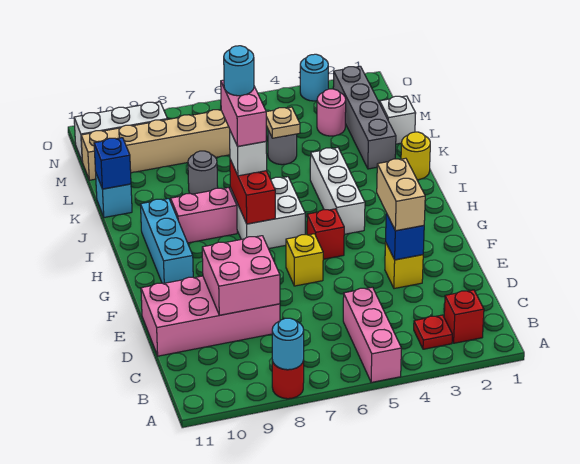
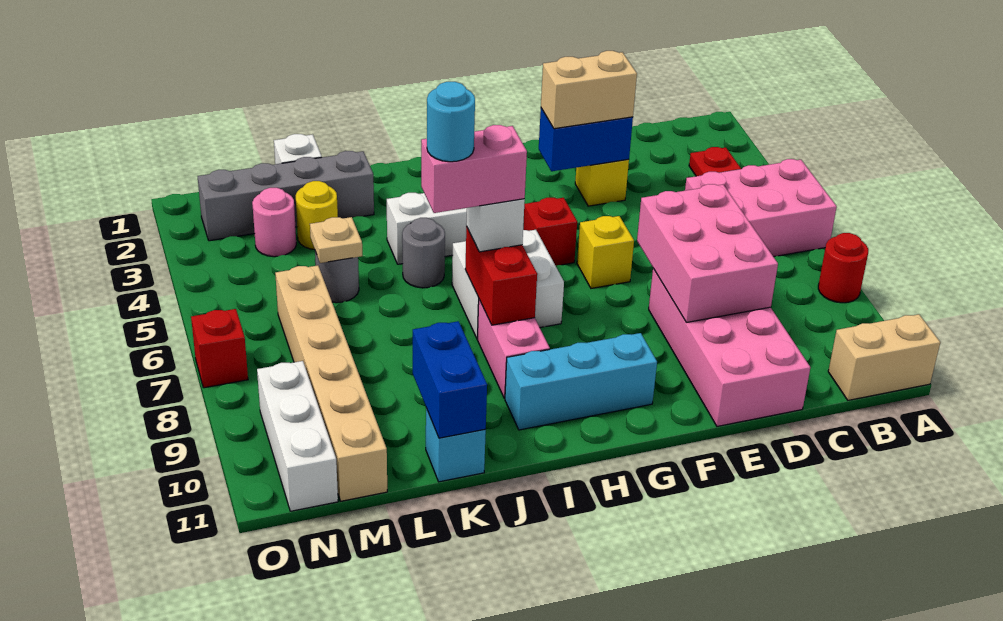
pink 1x3 brick [343,287,401,383] -> pink 2x3 brick [685,159,837,257]
cyan 1x1 round brick [272,318,304,370] -> none
none -> tan 1x2 brick [828,314,940,400]
red 1x1 brick [444,290,484,343] -> red 1x1 brick moved to [191,309,248,388]
pink 2x2 brick [202,236,280,315] -> pink 2x3 brick [637,184,778,322]
blue 1x1 brick [386,213,424,260] -> blue 1x2 brick [539,108,633,171]
red 1x2 brick [230,159,275,224] -> red 1x2 brick turned to [465,226,537,325]
yellow 1x1 round brick [401,132,430,180] -> yellow 1x1 round brick moved to [296,181,338,250]
grey 1x1 round brick [188,151,218,194] -> grey 1x1 round brick moved to [402,218,445,288]
blue 1x1 brick [94,138,131,189] -> blue 1x2 brick [413,321,487,438]
cyan 1x1 round brick [300,54,328,101] -> none

